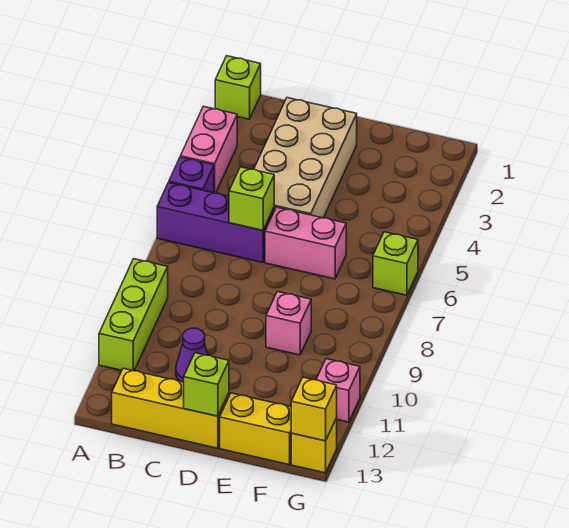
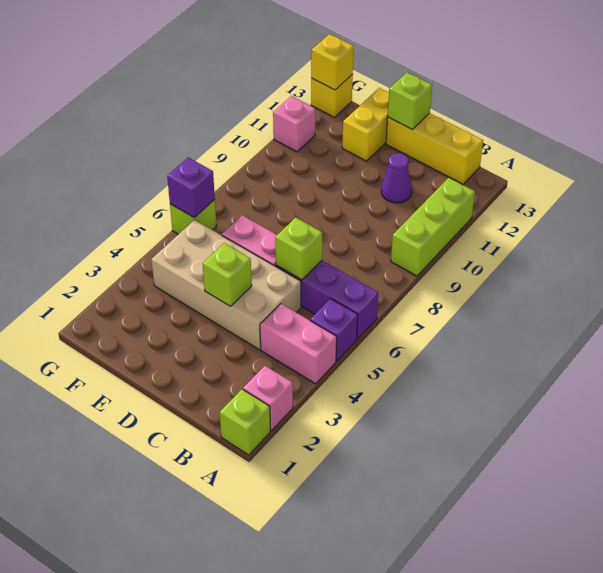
pink 1x2 brick [180,106,237,193] -> pink 1x2 brick turned to [260,304,337,384]
tan 2x4 brick [254,98,357,218] -> tan 2x4 brick turned to [151,220,301,350]
none -> lime 1x1 brick [203,243,252,306]
pink 1x1 brick [266,292,311,355] -> pink 1x1 brick moved to [243,366,293,431]
yellow 1x2 brick [220,393,292,465] -> yellow 1x2 brick turned to [342,88,389,161]
none -> purple 1x1 brick [167,157,215,218]

